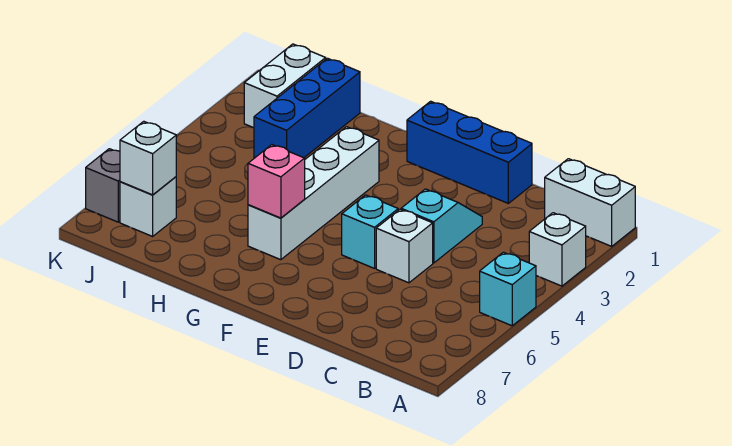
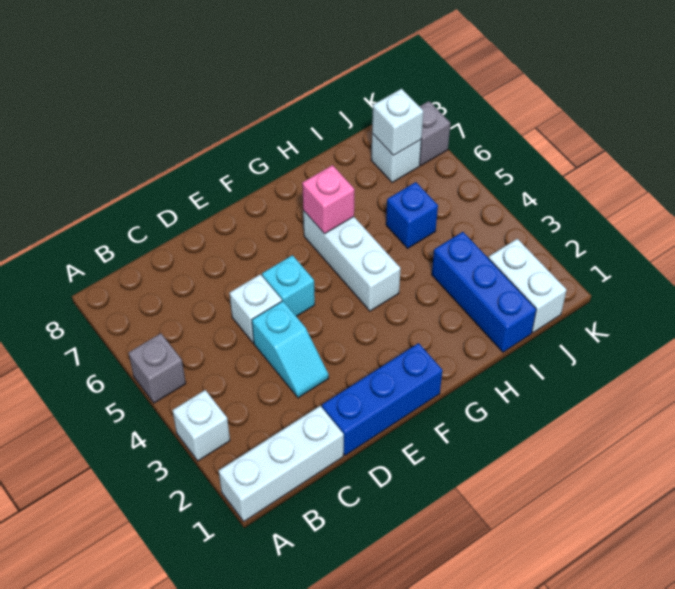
white 1x2 brick [545,159,635,246] -> white 1x3 brick [218,406,344,521]
cyan 1x1 brick [480,252,536,326] -> grey 1x1 brick [129,333,186,403]
white 1x4 brick [248,127,379,260] -> white 1x3 brick [303,211,401,311]
none -> blue 1x1 brick [386,182,438,248]

